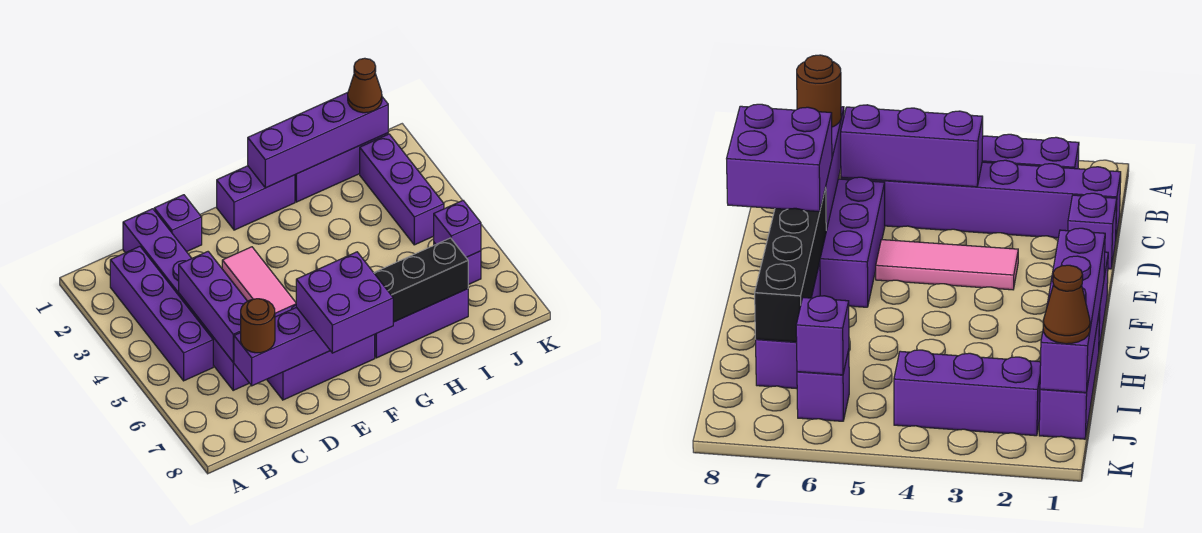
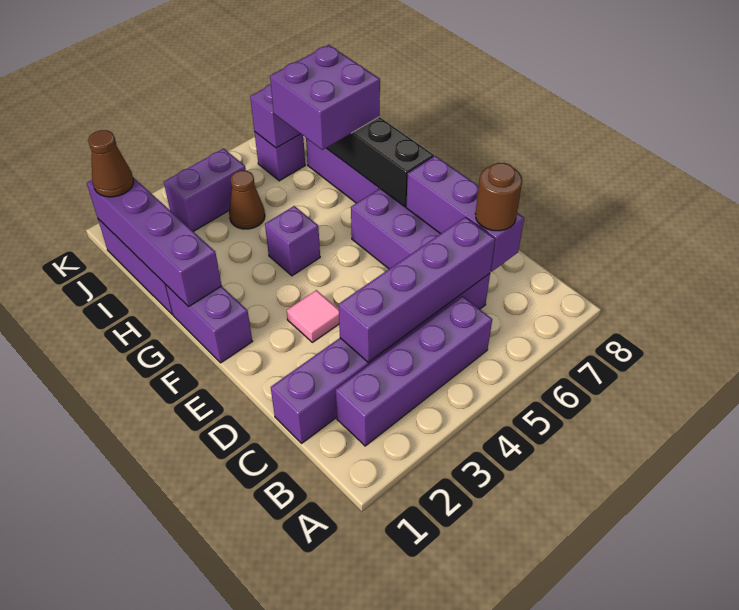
purple 1x3 brick [179,252,247,362] -> purple 1x4 brick [339,217,495,362]
purple 1x1 brick [154,195,202,252] -> purple 1x1 brick moved to [265,206,320,276]
pink 1x3 tile [222,247,296,313] -> pink 1x1 tile [286,290,339,342]
purple 2x2 brick [296,252,393,353] -> purple 2x2 brick moved to [270,45,380,150]
none -> brown 1x1 cone [229,170,265,229]
purple 1x3 brick [360,134,444,245] -> purple 1x2 brick [164,149,246,232]

